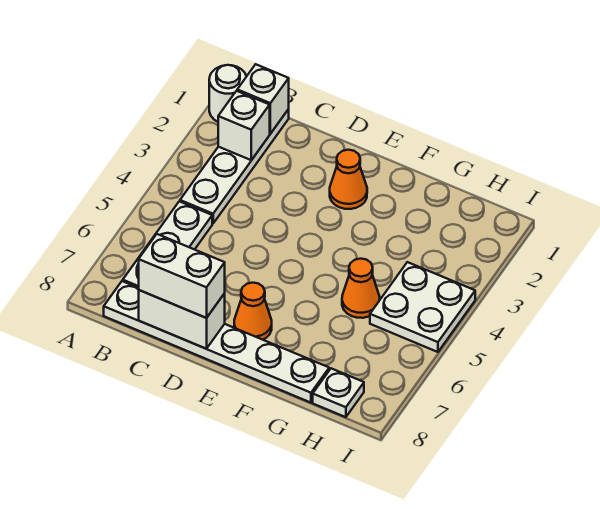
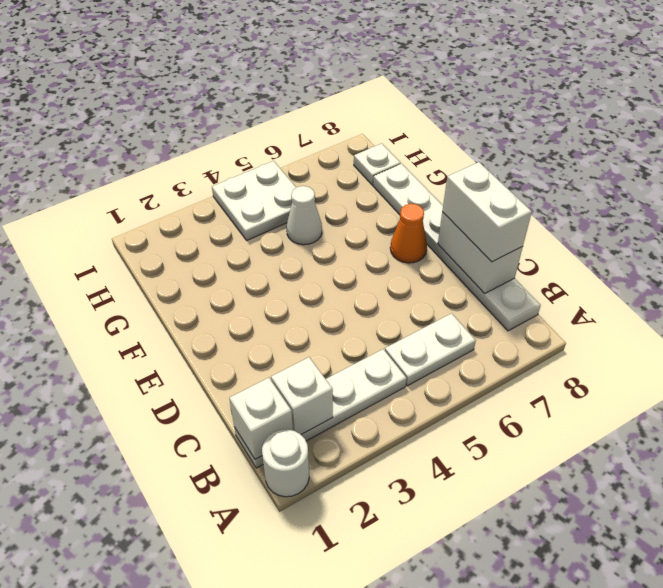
white 1x3 plate [123,201,212,288] -> white 1x2 plate [385,313,476,386]
orange 1x1 cone [330,150,367,209] -> none
orange 1x1 cone [342,259,380,318] -> white 1x1 cone [287,186,322,245]

